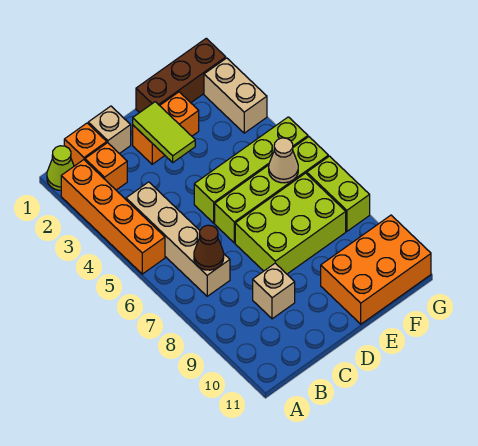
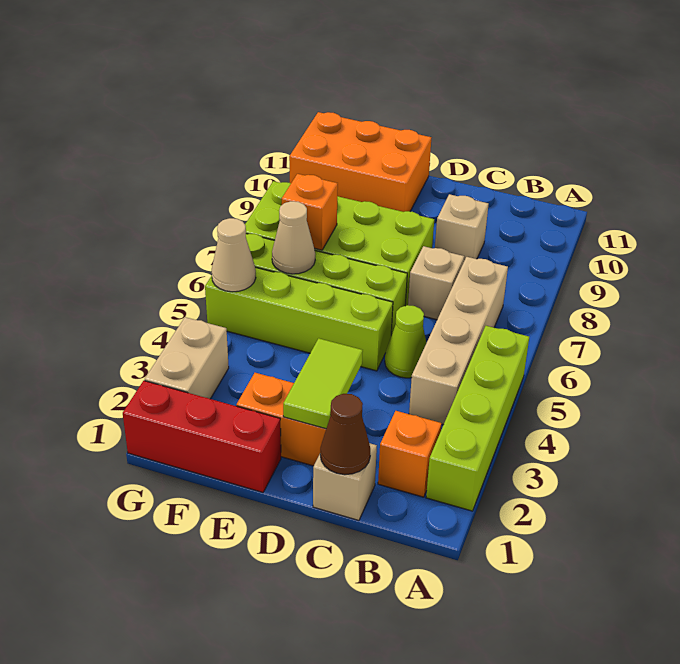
lime 1x1 cone [47,146,74,190] -> lime 1x1 cone moved to [385,305,427,378]
orange 1x4 brick [61,160,165,274] -> lime 1x4 brick [426,326,529,511]
orange 1x1 brick [64,123,107,166] -> orange 1x1 brick moved to [282,174,338,250]
brown 1x1 cone [194,225,224,270] -> brown 1x1 cone moved to [320,394,370,475]
none -> tan 1x1 brick [408,246,464,320]
brown 1x3 brick [136,38,226,113] -> red 1x3 brick [123,381,281,492]
none -> tan 1x1 cone [212,218,256,292]

